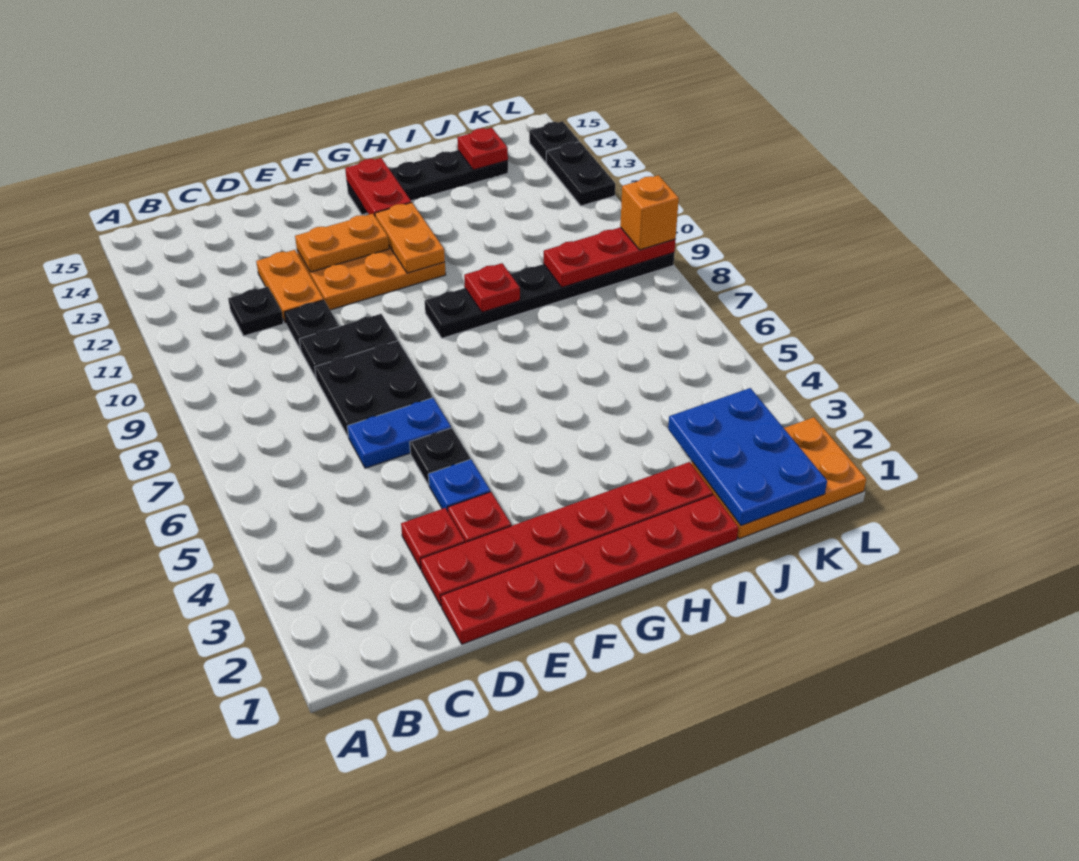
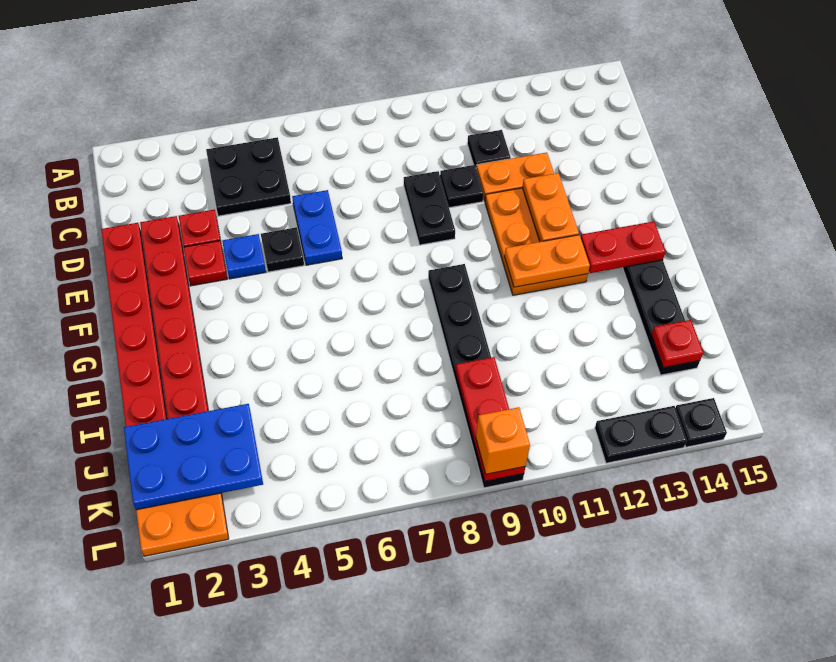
black 2x2 plate [315,341,432,436] -> black 2x2 plate moved to [206,137,291,216]
red 1x1 plate [464,263,520,312] -> none

